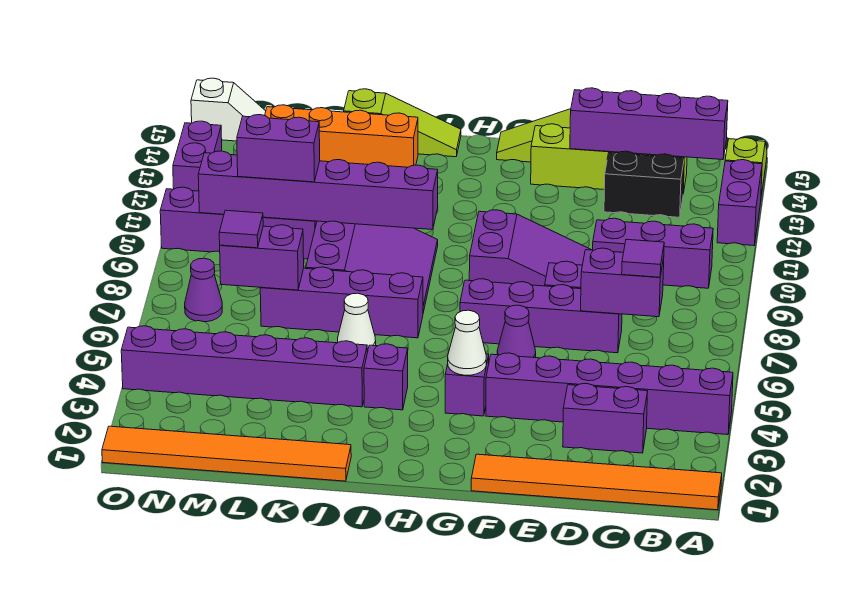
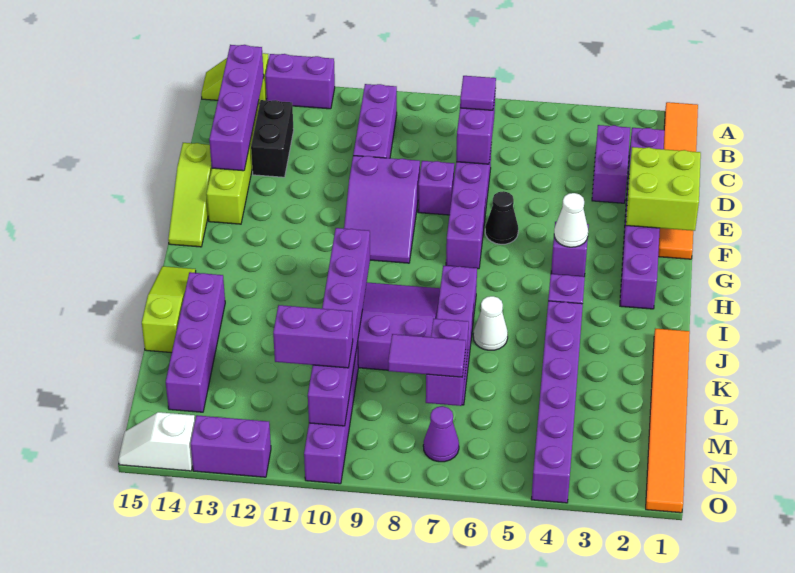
purple 1x6 brick [486,353,733,435] -> purple 1x6 brick moved to [620,128,664,309]
none -> lime 2x2 brick [626,147,701,231]
purple 2x3 slope [469,210,591,286] -> purple 2x3 slope turned to [344,156,420,263]
purple 1x1 cone [497,305,536,358] -> black 1x1 cone [485,191,518,244]
orange 1x4 brick [265,105,418,167] -> purple 1x4 brick [166,272,225,412]
purple 1x2 brick [237,115,320,182] -> purple 1x2 brick turned to [273,305,353,368]
purple 1x1 tile [219,210,263,248] -> purple 1x2 tile [388,334,466,377]
white 1x2 slope [191,78,266,141] -> white 1x2 slope turned to [118,412,195,471]

